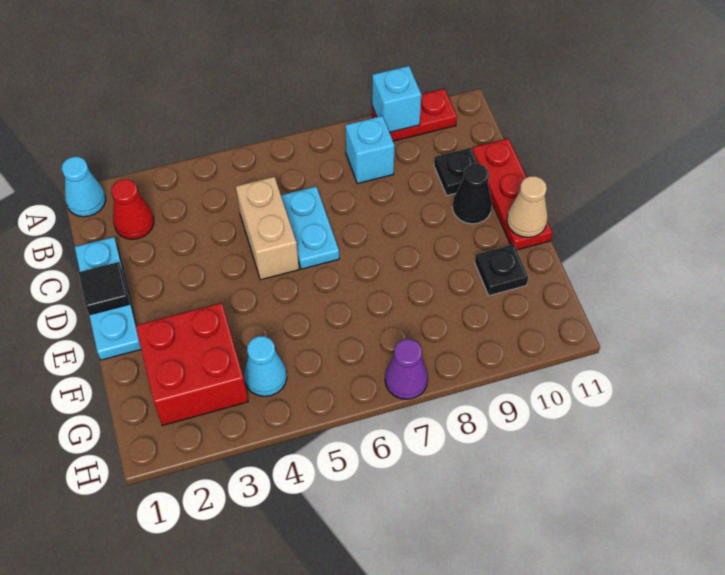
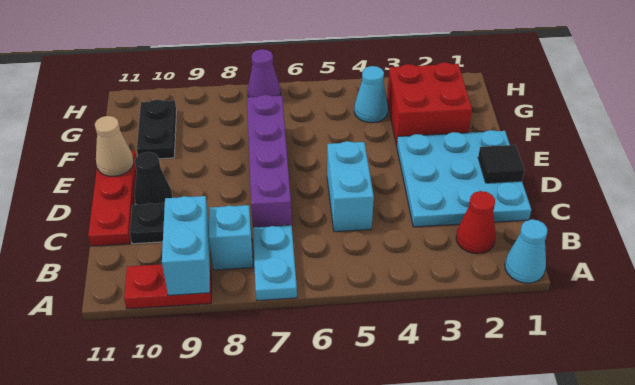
cyan 1x1 brick [372,66,421,132] -> cyan 1x2 brick [162,196,210,295]
cyan 1x3 plate [75,237,141,360] -> cyan 3x3 plate [397,130,531,227]
tan 1x2 brick [236,177,299,280] -> cyan 1x2 brick [327,141,374,232]
cyan 1x2 plate [281,186,339,269] -> cyan 1x2 plate moved to [253,225,297,301]
none -> purple 1x4 brick [247,95,292,227]
black 1x1 plate [475,244,528,296] -> black 1x2 plate [137,99,176,159]

